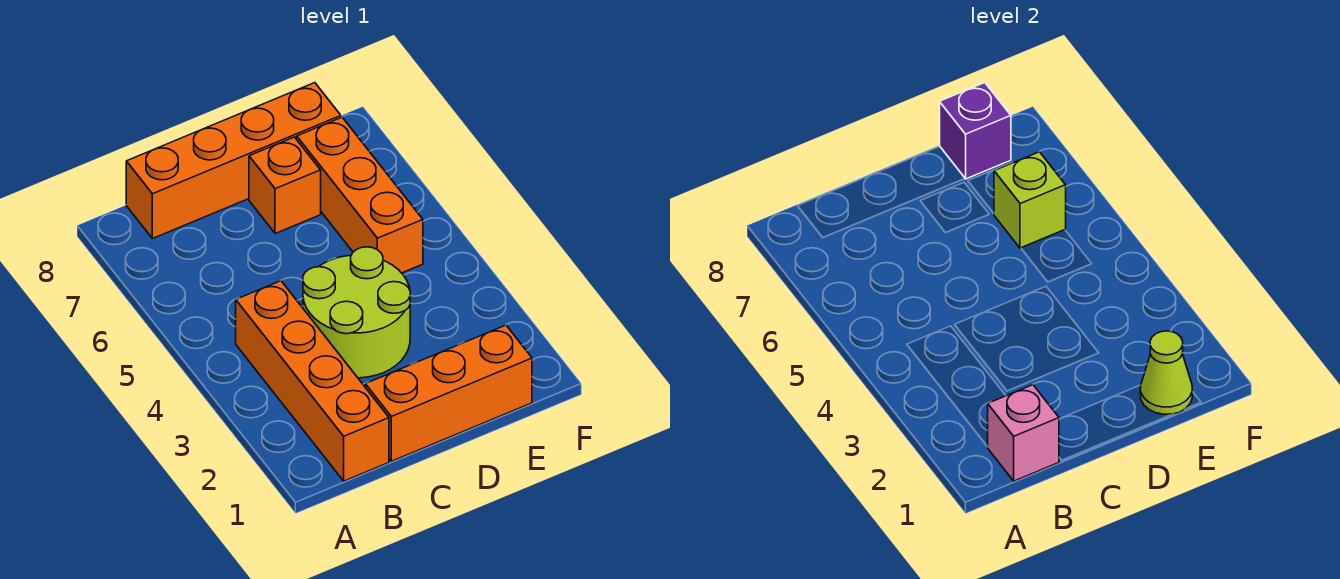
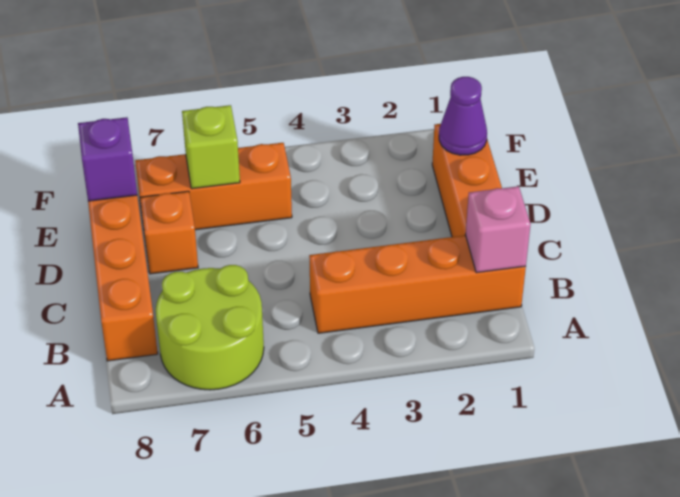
lime 2x2 round brick [303,247,410,378] -> lime 2x2 round brick moved to [156,265,264,390]
lime 1x1 cone [1140,331,1192,414] -> purple 1x1 cone [439,77,487,155]

